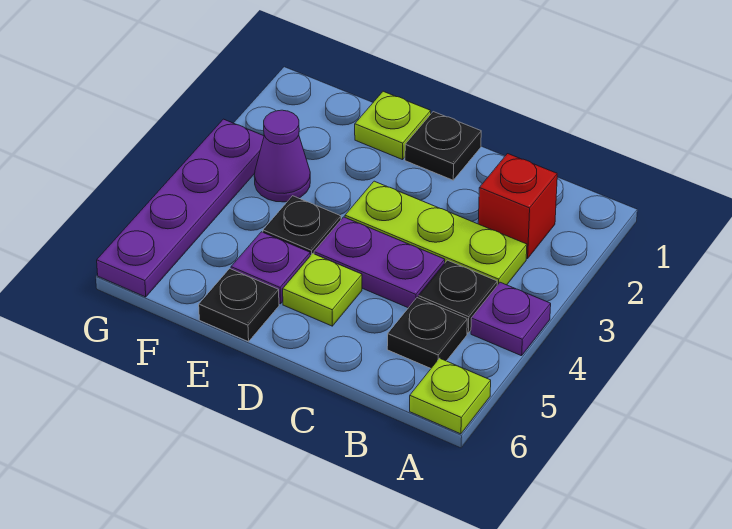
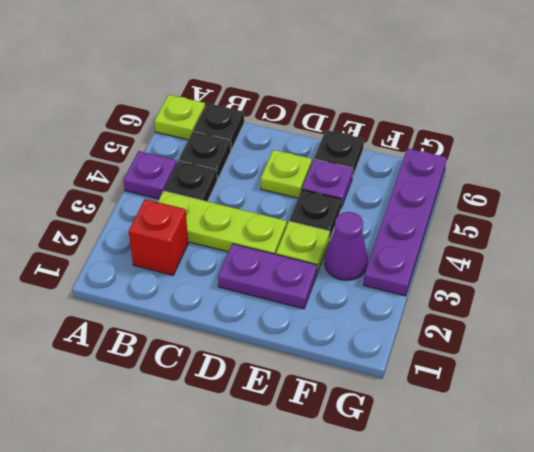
purple 1x2 plate [314,217,445,308] -> purple 1x2 plate moved to [218,244,317,309]
black 1x1 plate [405,112,481,180] -> black 1x1 plate moved to [194,103,244,150]
lime 1x1 plate [355,91,431,160] -> lime 1x1 plate moved to [276,221,330,273]

